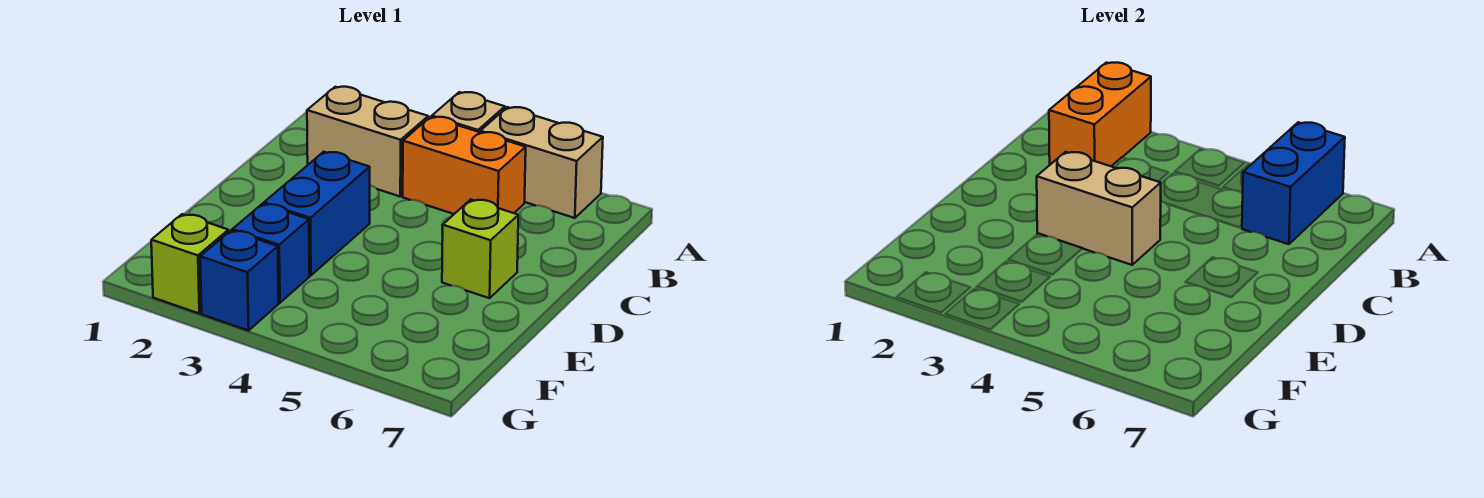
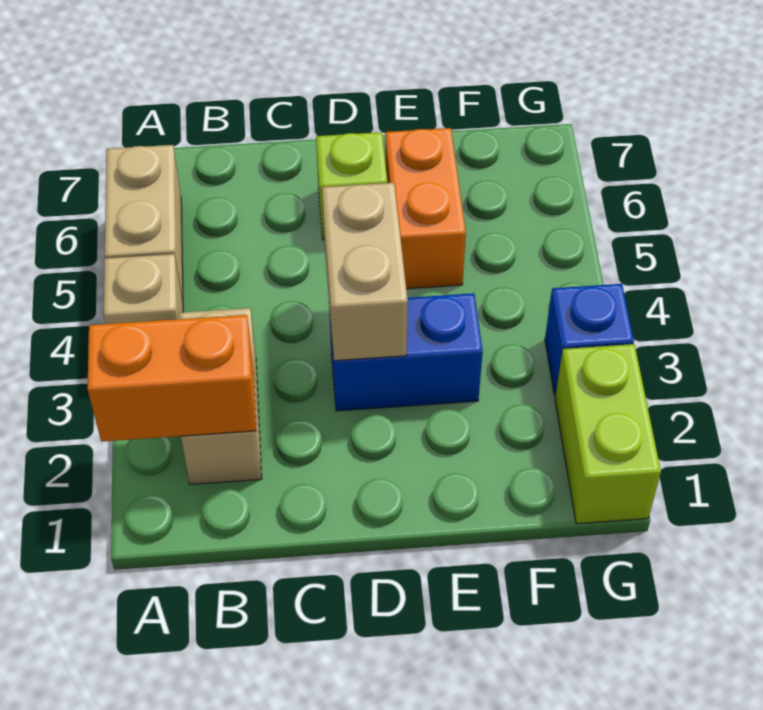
blue 1x2 brick [1242,122,1345,244] -> none
orange 1x2 brick [403,117,526,214] -> orange 1x2 brick moved to [385,128,466,289]
blue 1x1 brick [232,204,310,303] -> none
lime 1x1 brick [151,214,229,313] -> lime 1x2 brick [555,344,661,524]

